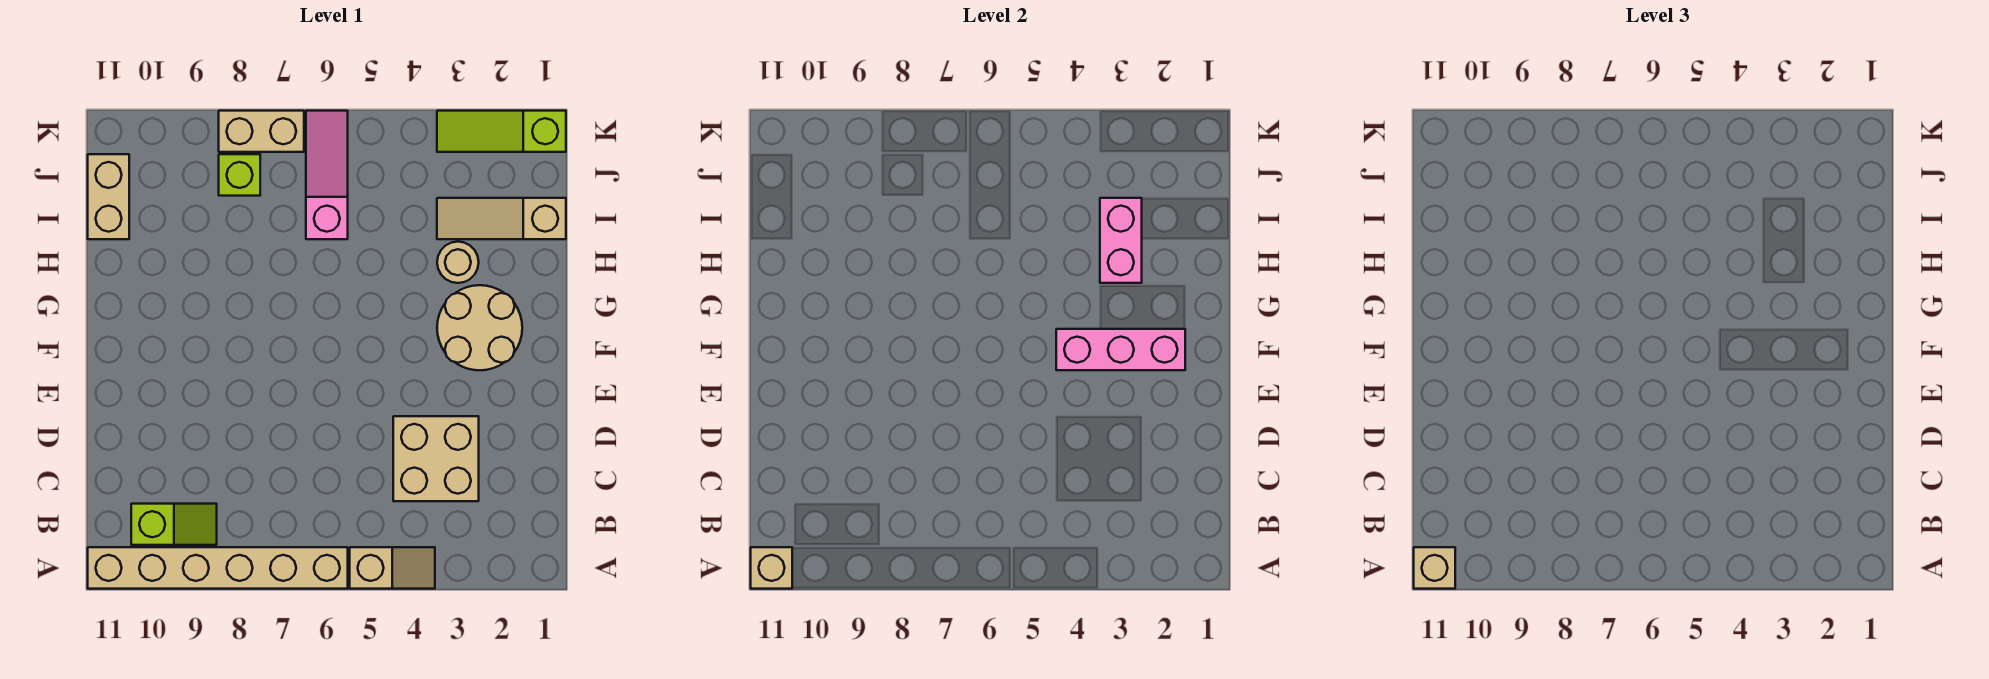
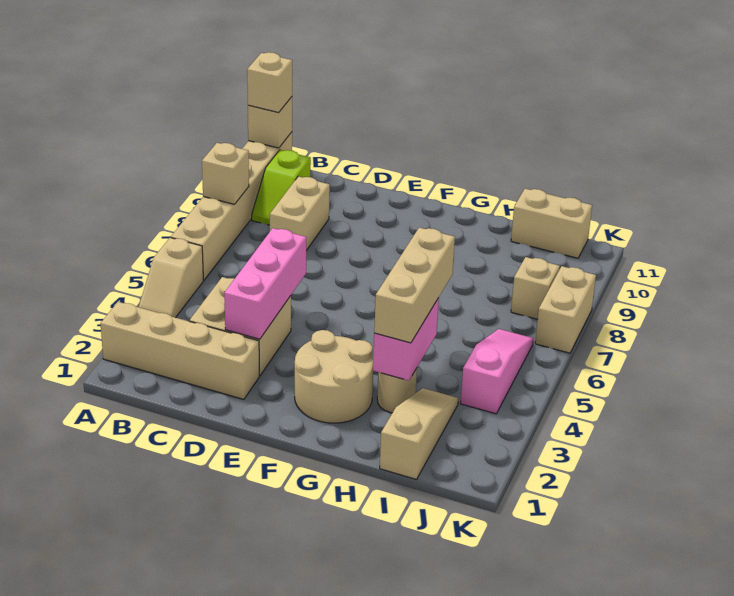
none -> tan 1x4 brick [100,302,259,399]
none -> tan 1x1 brick [202,143,249,204]
none -> tan 1x2 brick [270,176,330,250]
pink 1x3 brick [1056,329,1185,370] -> pink 1x3 brick moved to [224,228,306,339]
pink 1x2 brick [1100,198,1142,283] -> pink 1x2 brick turned to [373,298,439,381]
none -> tan 1x3 brick [374,228,455,343]
pink 1x3 slope [306,111,348,239] -> pink 1x3 slope turned to [461,329,534,414]
lime 1x1 brick [219,154,260,196] -> tan 1x1 brick [511,257,560,319]
lime 1x3 slope [437,111,566,152] -> none

